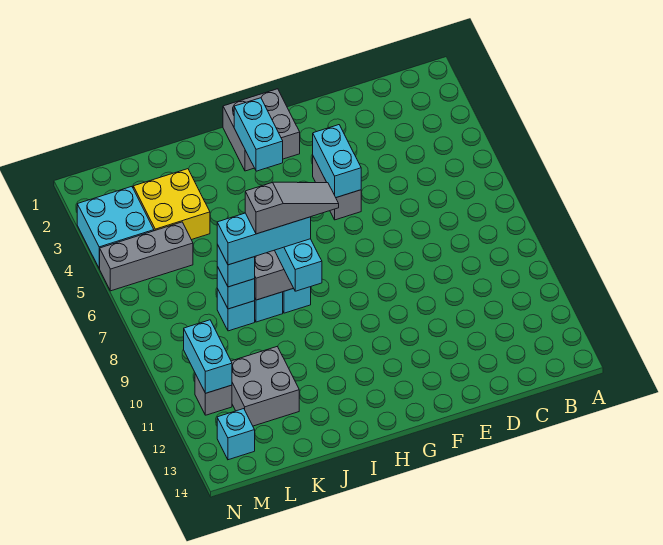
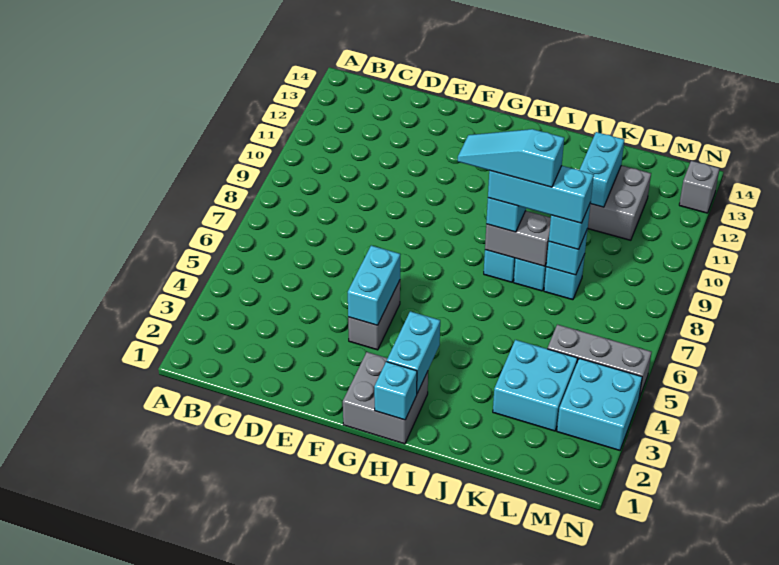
grey 1x3 slope [245,182,339,234] -> cyan 1x3 slope [458,129,564,187]
yellow 2x2 brick [133,169,210,240] -> cyan 2x2 brick [493,340,577,431]
cyan 1x2 brick [184,320,232,393] -> cyan 1x2 brick moved to [580,132,624,207]
grey 1x1 brick [195,374,232,415] -> grey 1x1 brick moved to [679,161,720,213]
cyan 1x1 brick [217,409,255,460] -> cyan 1x1 brick moved to [374,362,417,420]

